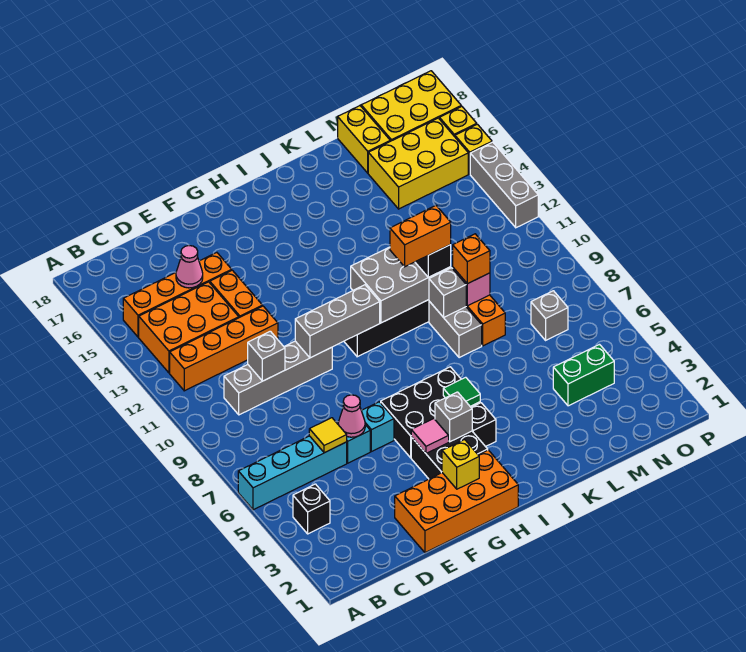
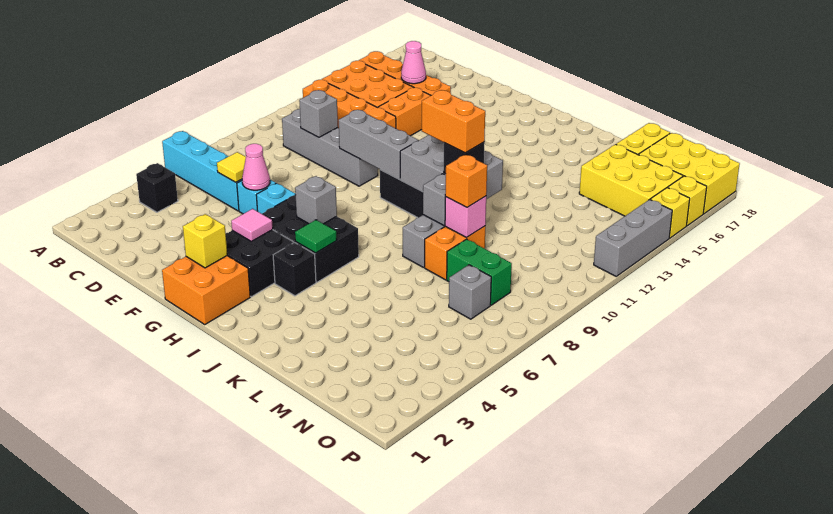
orange 2x4 brick [395,450,518,553] -> orange 2x2 brick [162,256,250,324]
grey 1x1 brick [435,392,472,442] -> grey 1x1 brick moved to [295,176,337,224]
green 1x2 brick [553,345,614,406] -> green 1x2 brick moved to [447,239,512,305]

